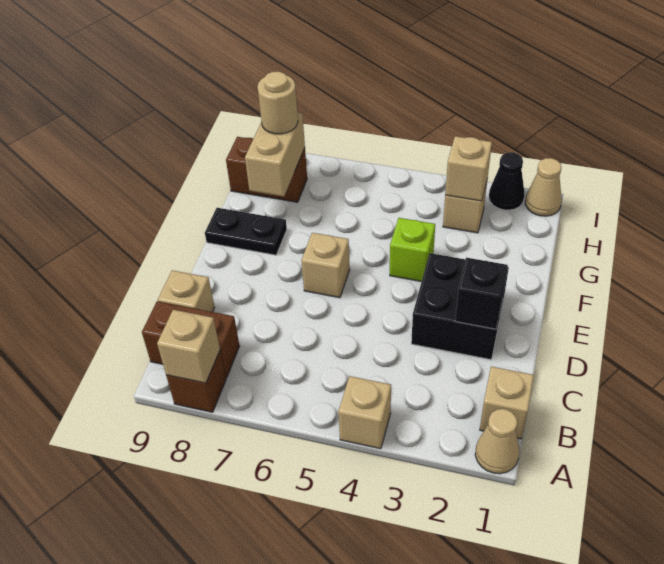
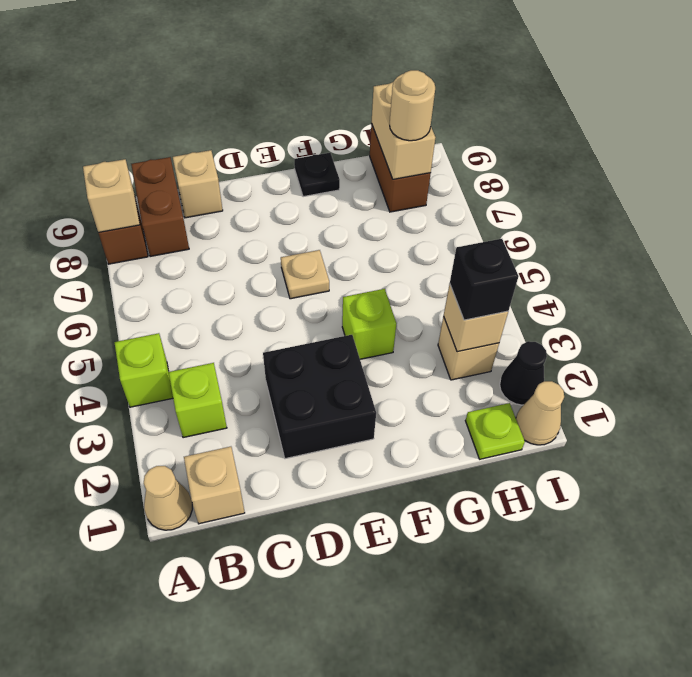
tan 1x1 brick [338,376,391,449] -> lime 1x1 brick [114,333,173,407]
none -> lime 1x1 brick [169,363,227,438]
black 1x1 brick [455,258,508,329] -> black 1x1 brick moved to [450,239,518,320]
tan 1x1 brick [301,233,350,298] -> tan 1x1 plate [281,250,329,299]
black 1x2 plate [205,208,287,255] -> black 1x1 plate [294,153,340,197]
tan 1x2 brick [245,112,305,197] -> tan 1x2 brick turned to [371,82,435,179]
none -> lime 1x1 plate [465,403,525,459]

